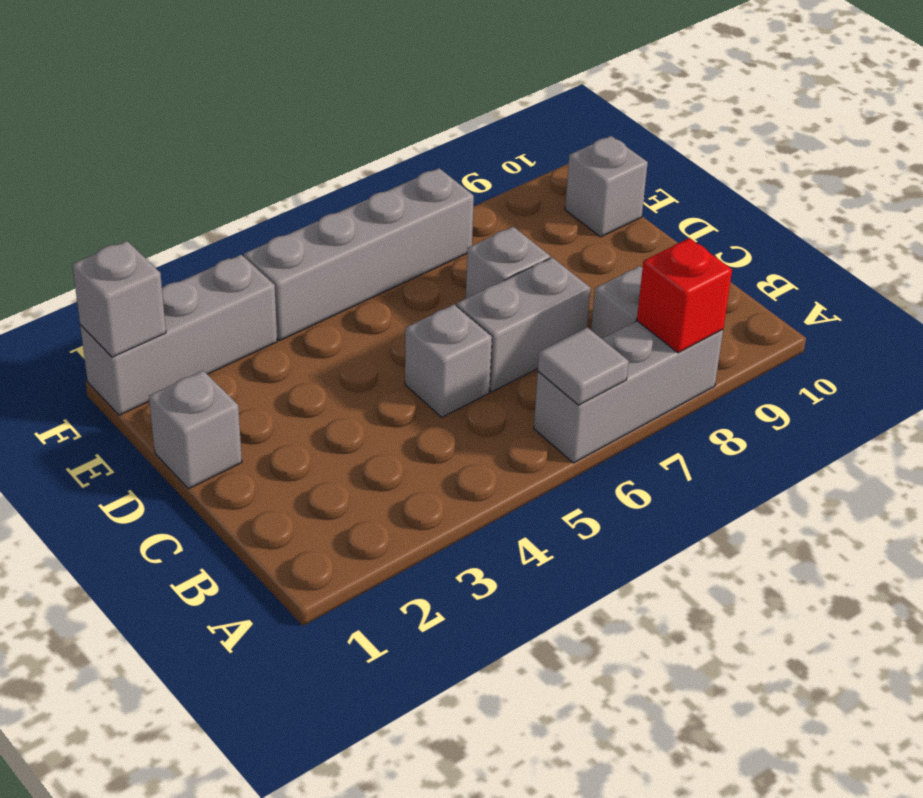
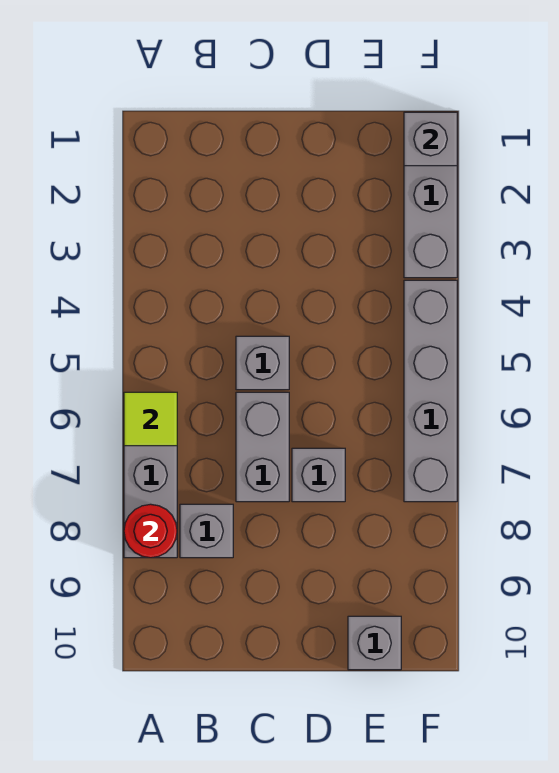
grey 1x1 tile [538,327,629,405] -> lime 1x1 tile [124,392,177,446]
red 1x1 brick [637,238,732,353] -> red 1x1 round brick [124,504,177,558]
grey 1x1 brick [149,371,242,489] -> none

